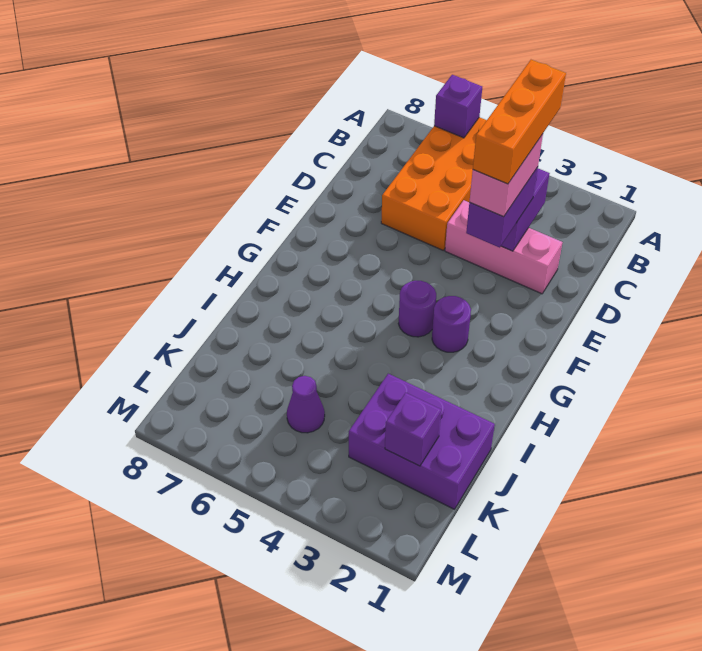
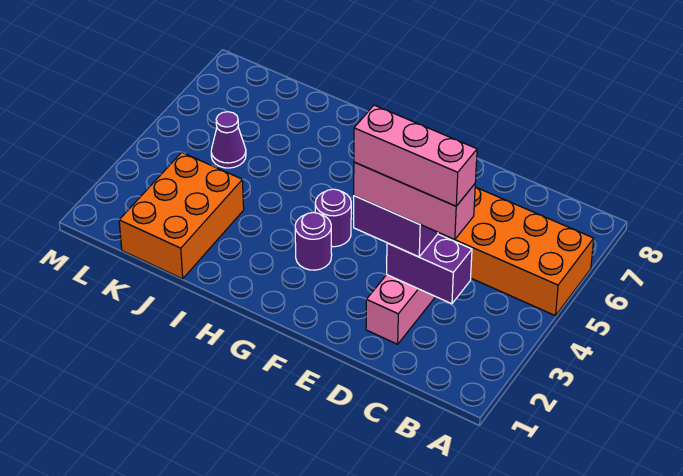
purple 1x1 brick [434,75,482,138] -> none
orange 1x3 brick [473,60,566,184] -> pink 1x3 brick [354,105,477,206]
pink 1x2 brick [469,134,543,217] -> pink 1x3 brick [354,162,475,240]
purple 2x3 brick [349,374,495,509] -> orange 2x3 brick [119,152,244,279]
purple 1x1 brick [385,393,441,466] -> none

